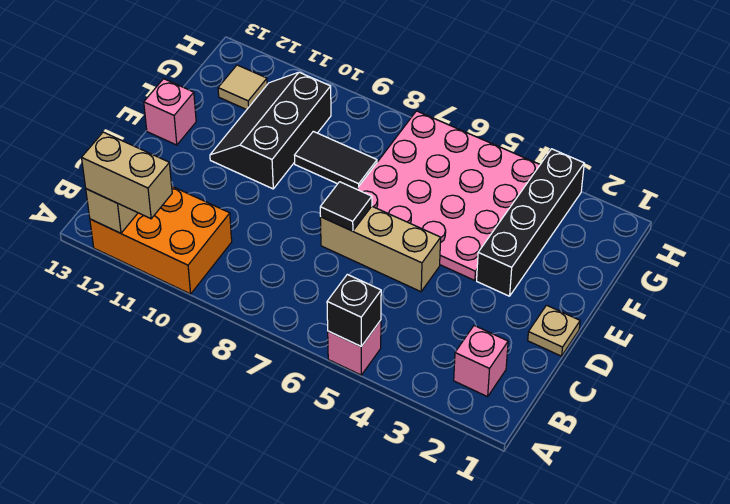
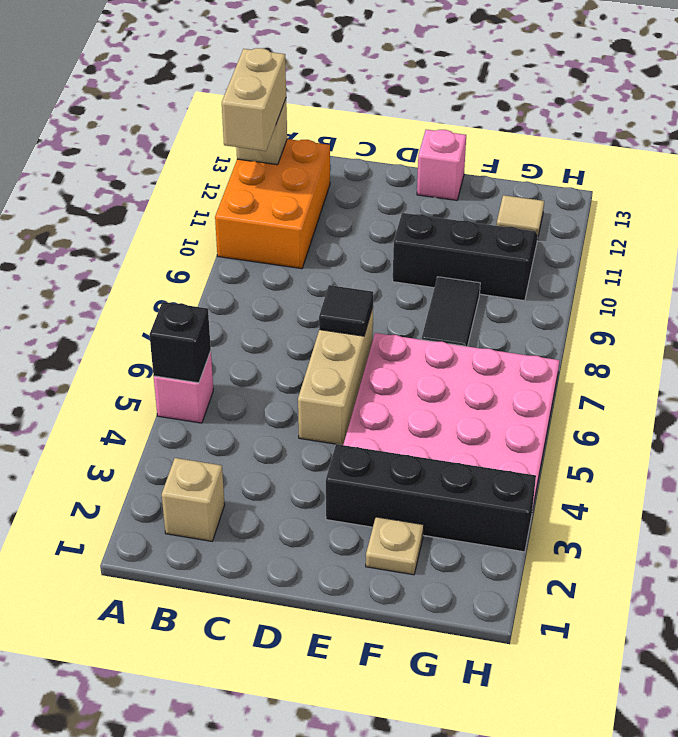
pink 1x1 brick [454,326,508,397] -> tan 1x1 brick [162,458,225,541]
tan 1x1 plate [528,305,580,356] -> tan 1x1 plate moved to [366,517,424,575]

